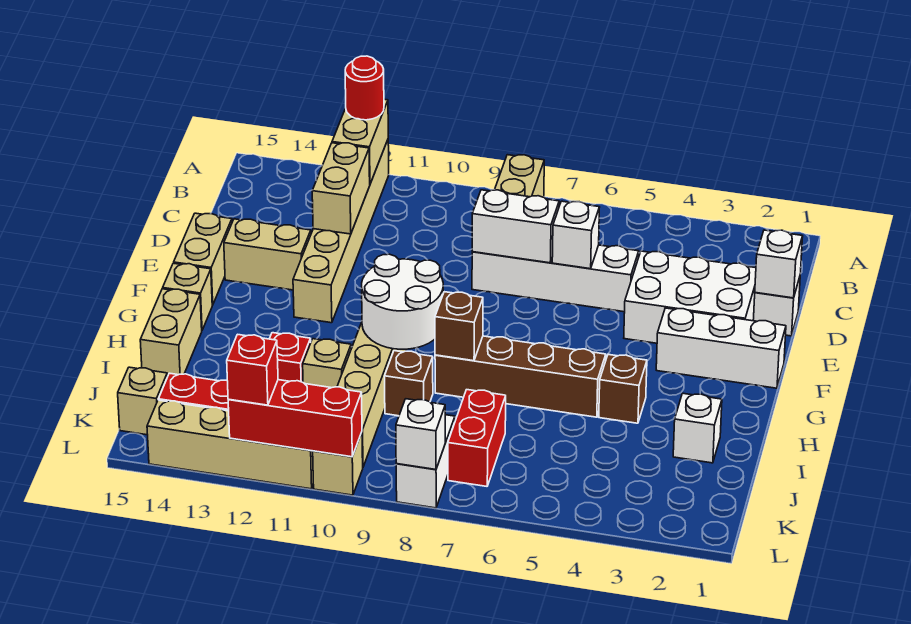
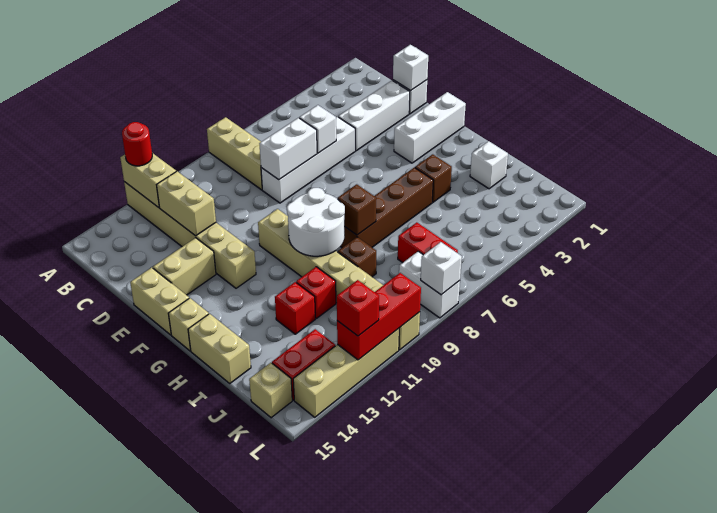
white 2x3 brick [624,251,756,343] -> white 1x3 brick [338,80,410,151]
tan 1x1 brick [303,339,351,388] -> red 1x1 brick [296,267,336,318]

